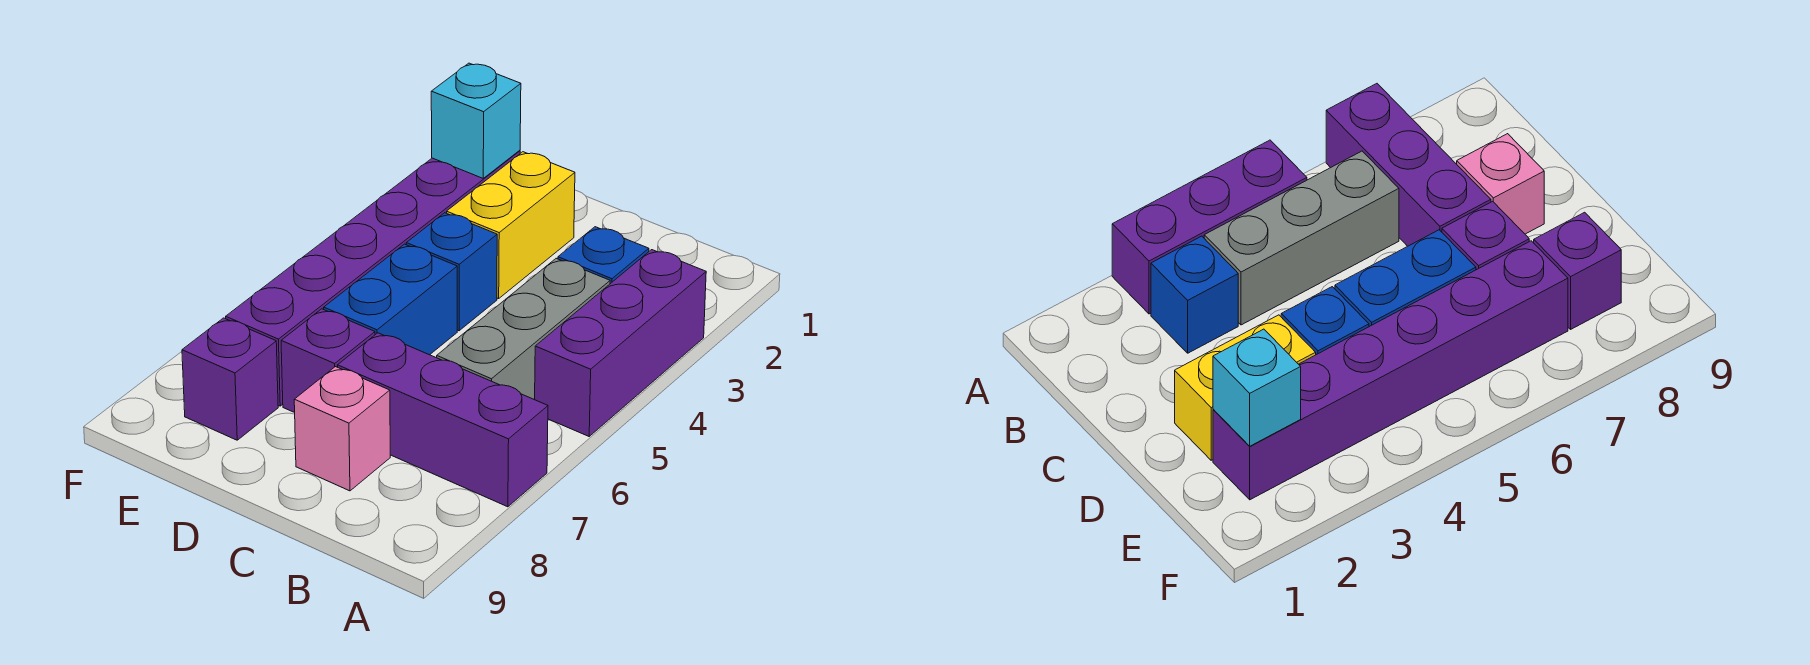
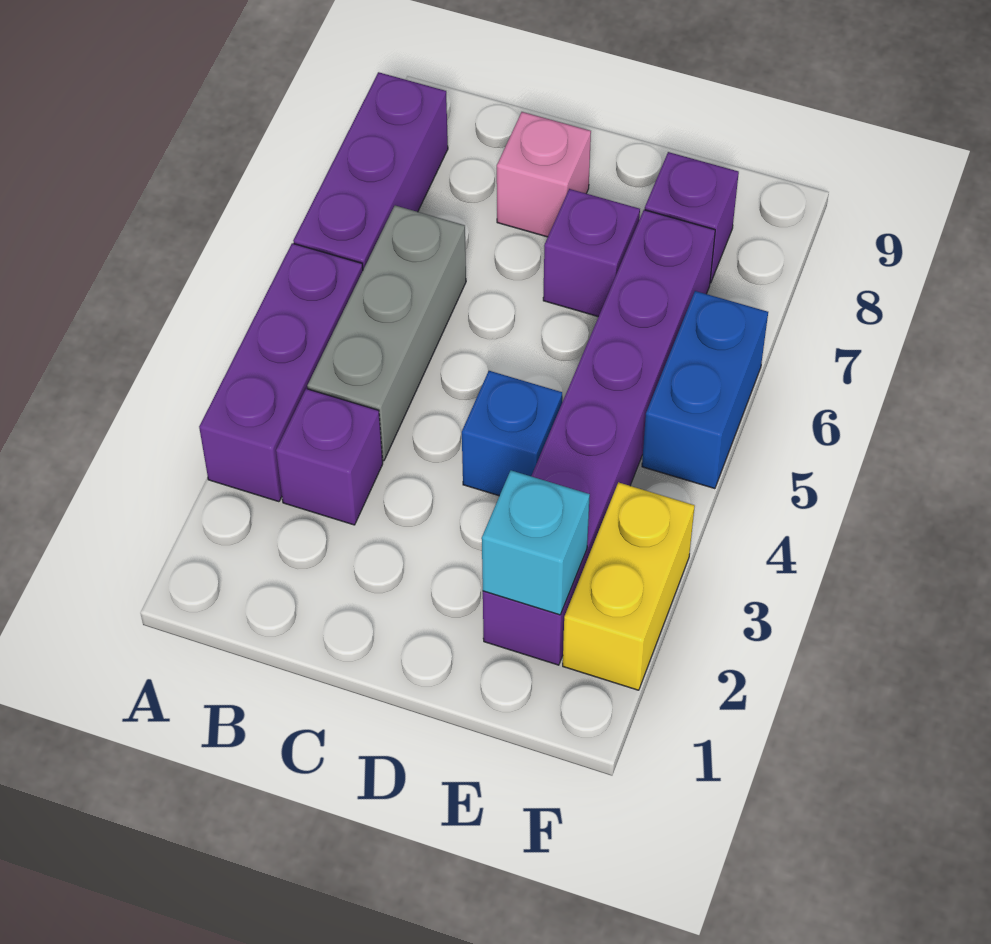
purple 1x3 brick [338,333,548,507] -> purple 1x3 brick turned to [293,72,448,270]
blue 1x1 brick [558,227,649,284] -> purple 1x1 brick [276,389,383,525]
yellow 1x2 brick [447,152,575,299] -> yellow 1x2 brick moved to [563,482,695,690]
blue 1x2 brick [324,244,457,355] -> blue 1x2 brick moved to [642,291,768,489]

